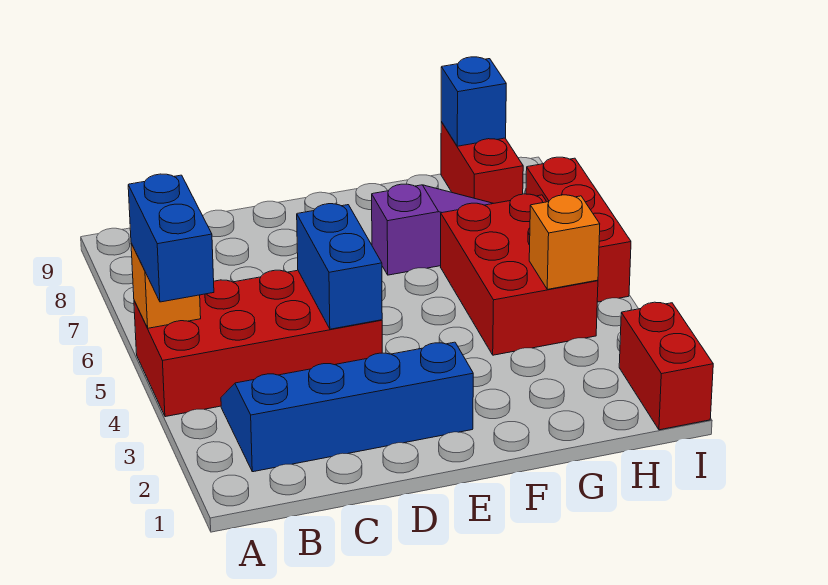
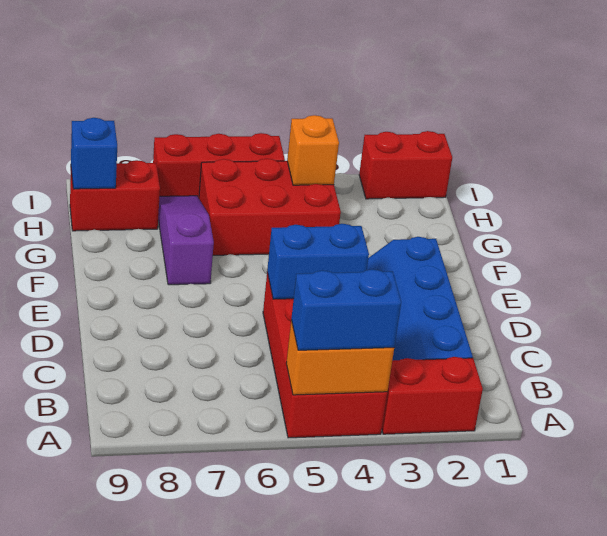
none -> red 1x2 brick [382,357,483,434]
orange 1x1 brick [131,243,201,328] -> orange 1x2 brick [286,321,394,395]

